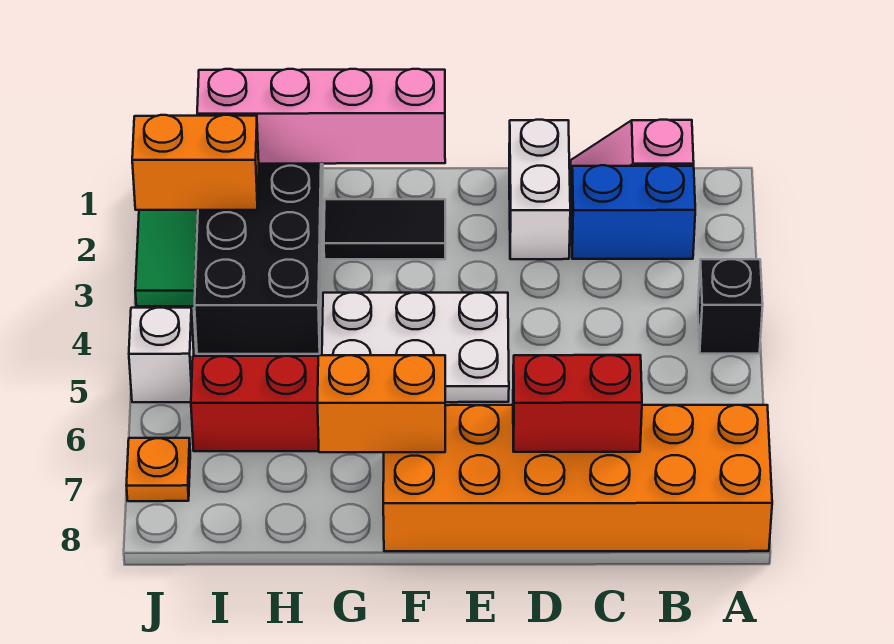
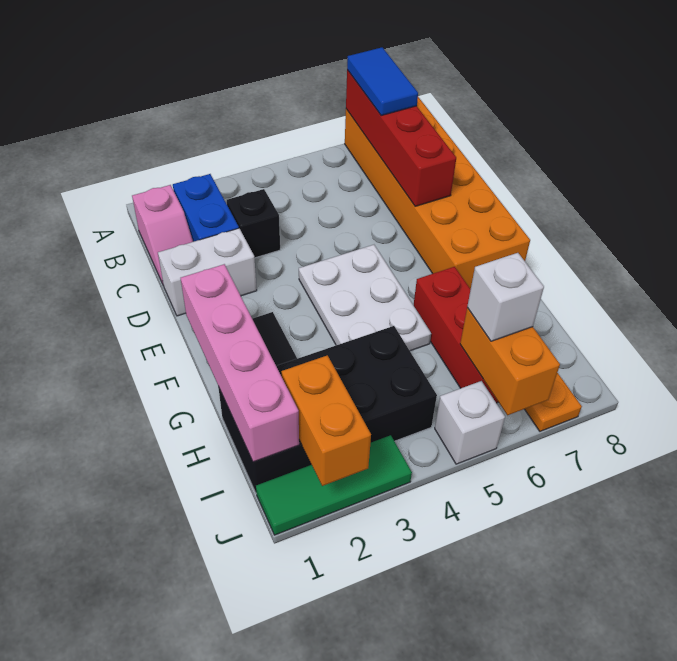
black 1x1 brick [698,259,763,354] -> black 1x1 brick moved to [227,189,280,258]
none -> blue 1x2 tile [347,47,418,116]
red 1x2 brick [513,355,642,452] -> red 1x4 brick [346,70,456,206]
orange 1x2 brick [318,355,445,452] -> orange 1x2 brick moved to [460,308,560,415]
none -> white 1x1 brick [467,253,544,341]

